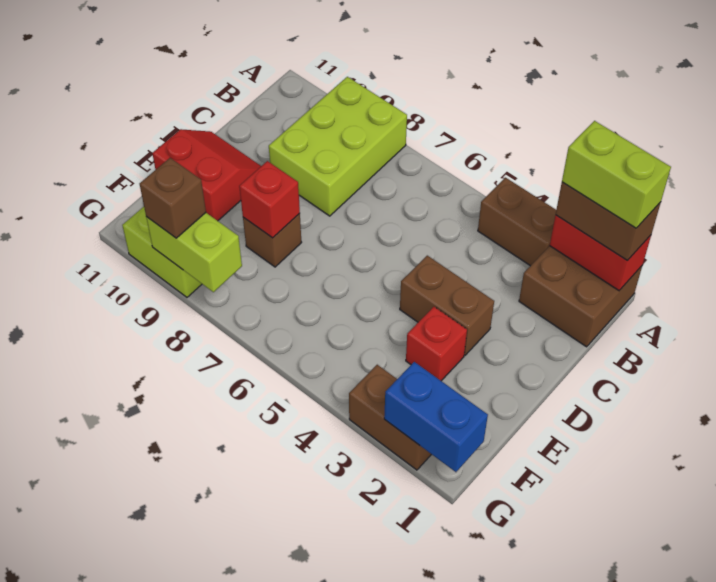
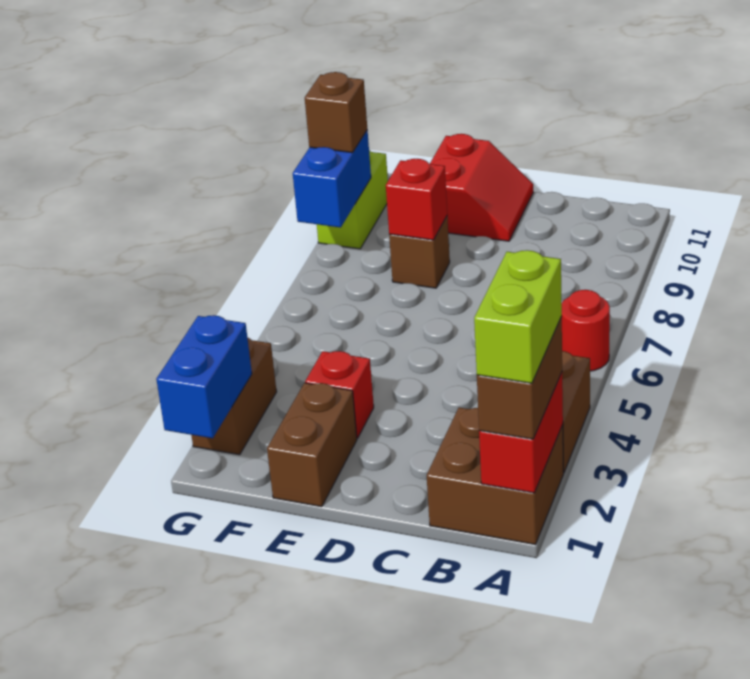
none -> red 1x1 round brick [561,290,610,371]
lime 2x3 brick [269,77,407,216] -> none
brown 1x2 brick [400,256,494,355] -> brown 1x2 brick moved to [267,383,357,507]
lime 1x2 brick [146,213,242,292] -> blue 1x2 brick [293,130,371,227]

